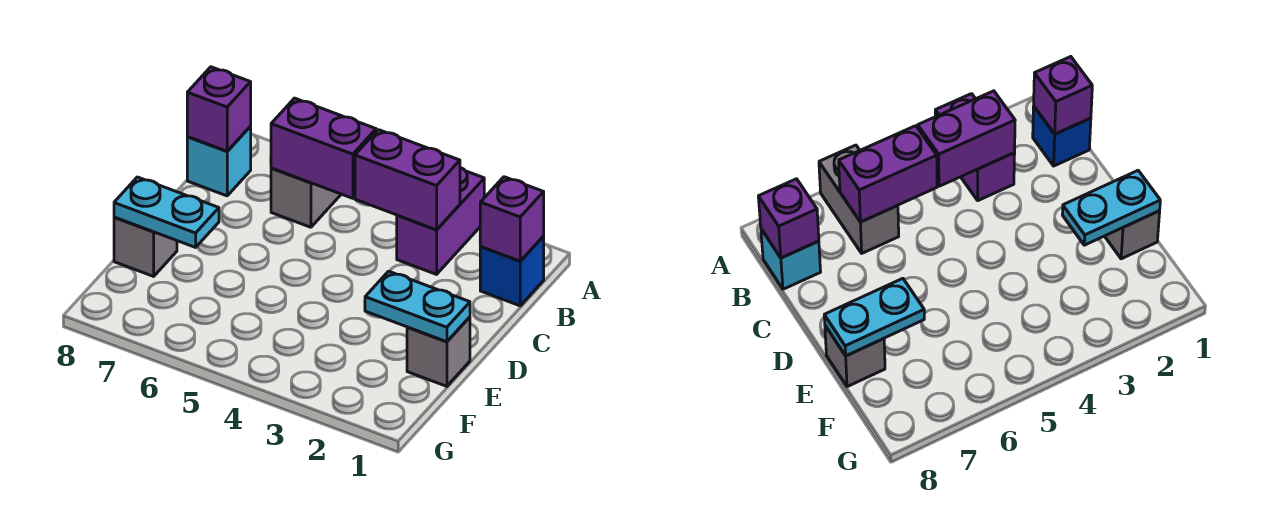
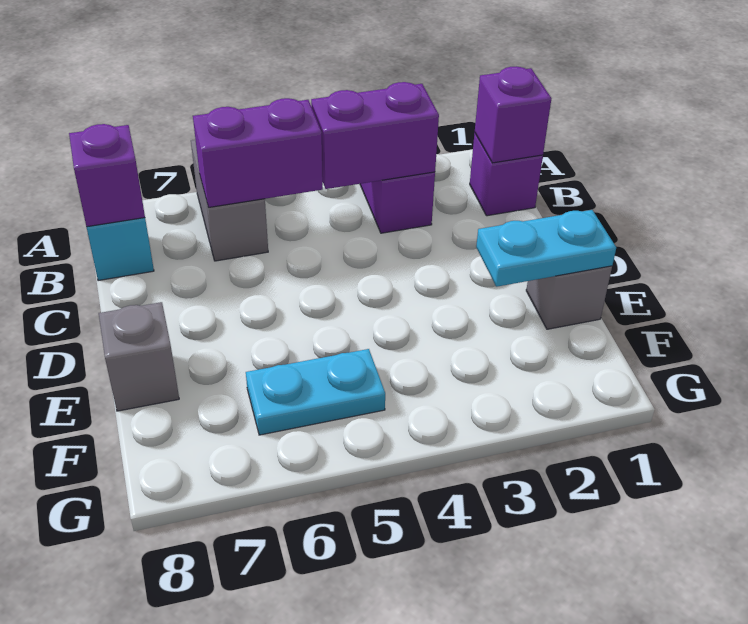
blue 1x1 brick [480,237,544,306] -> purple 1x1 brick [470,133,543,216]
cyan 1x2 plate [114,177,219,247] -> cyan 1x2 plate moved to [246,349,385,435]

